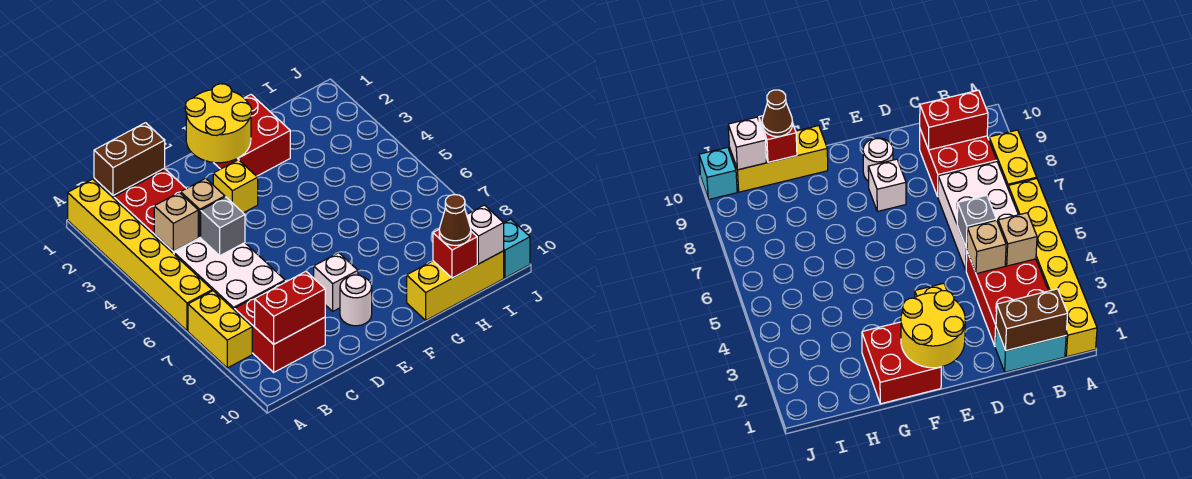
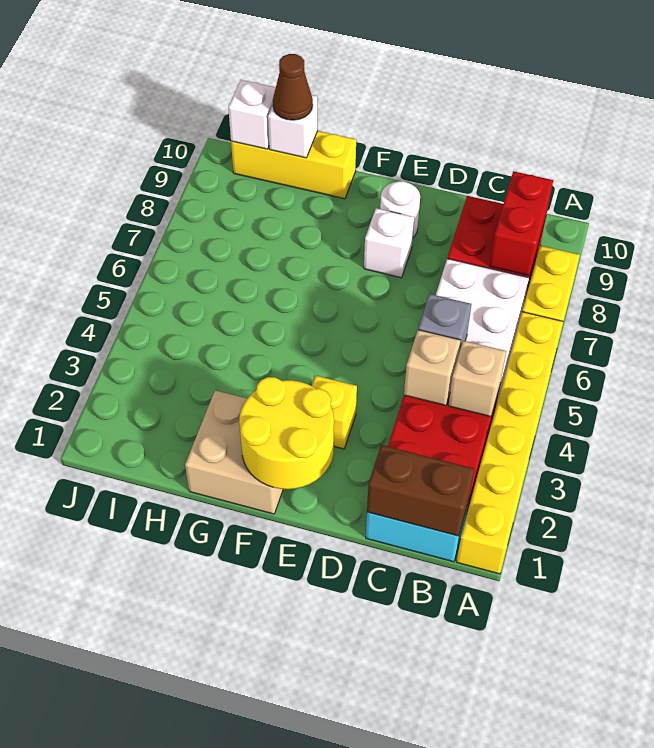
red 1x2 brick [255,272,325,344] -> red 1x2 brick turned to [490,171,553,276]
red 2x2 brick [214,95,290,176] -> tan 2x2 brick [185,390,283,514]
red 1x1 brick [433,230,477,278] -> white 1x1 brick [268,95,318,158]
cyan 1x1 brick [504,219,530,278] -> none

